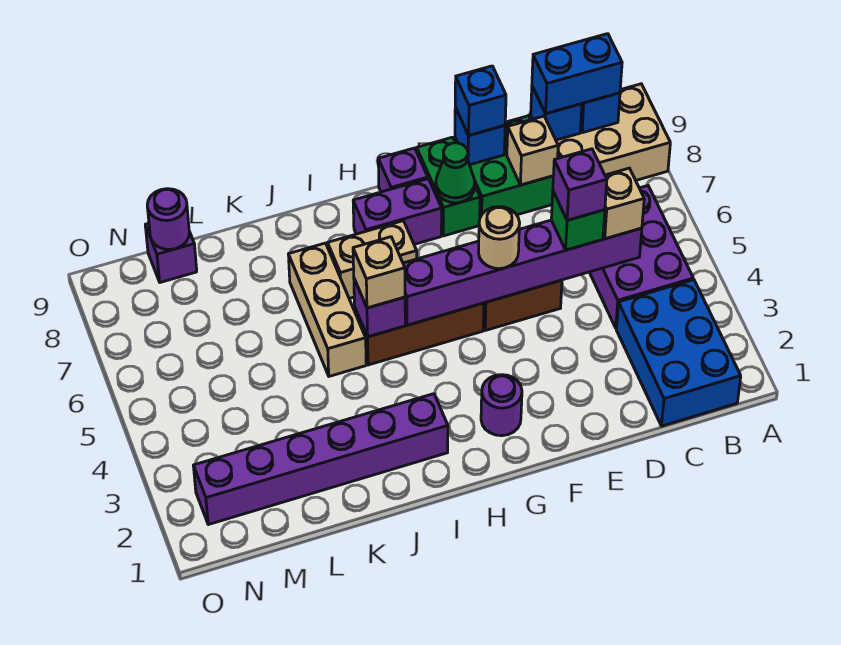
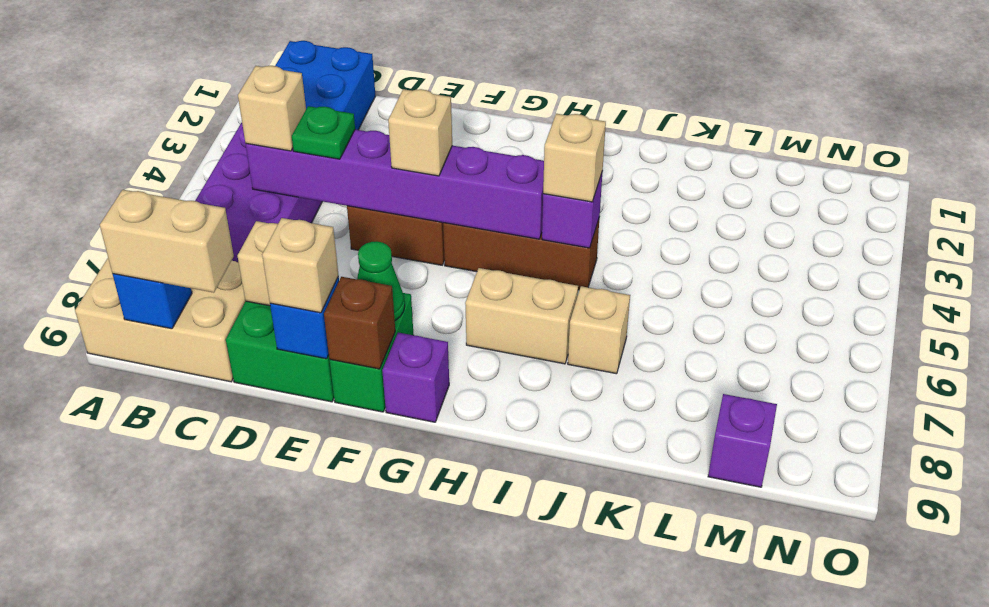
blue 1x2 brick [532,34,622,114] -> tan 1x2 brick [100,190,234,293]
blue 1x1 brick [531,86,582,140] -> none
green 1x1 brick [551,192,605,250] -> green 1x1 plate [292,106,355,159]
purple 1x1 brick [553,149,607,220] -> none
blue 1x1 brick [455,66,506,135] -> tan 1x1 brick [262,218,339,313]
tan 1x1 round brick [479,207,520,269] -> tan 1x1 brick [388,89,452,176]
none -> brown 1x1 brick [324,277,395,369]
purple 1x1 round brick [481,375,522,436] -> none
purple 1x2 brick [353,179,442,244] -> none
purple 1x6 brick [193,394,448,525] -> none
tan 1x3 brick [288,243,366,376] -> tan 1x1 brick [568,286,630,374]
purple 1x1 round brick [147,189,189,250] -> none

